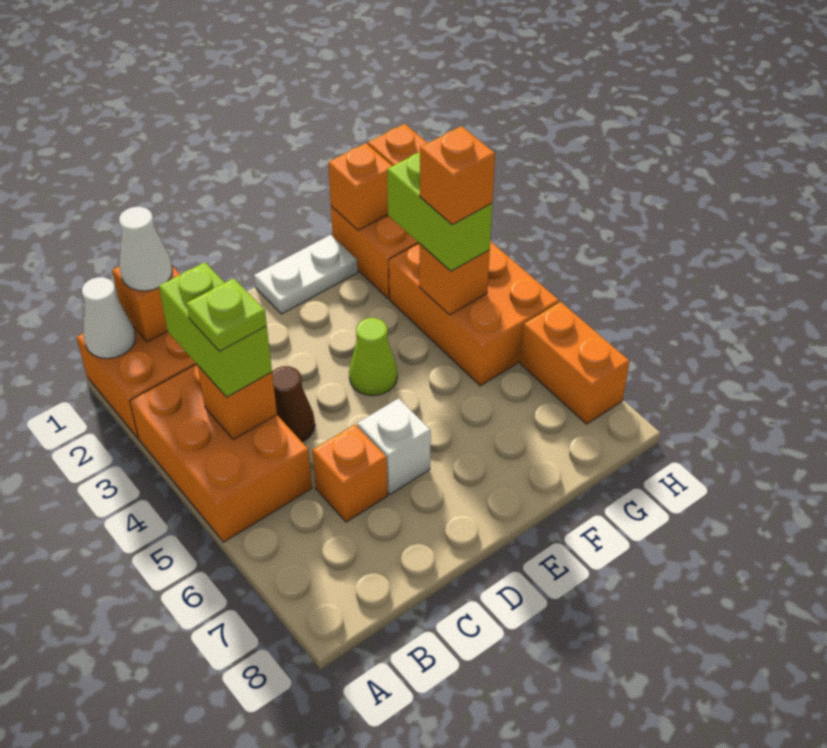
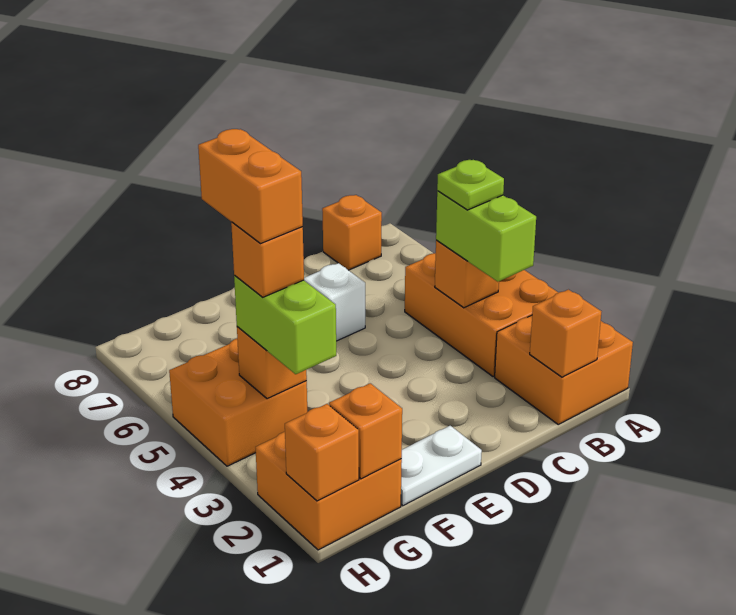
white 1x1 cone [82,277,135,358] -> none
white 1x1 cone [119,207,172,291] -> none
brown 1x1 cone [272,366,315,442] -> none
orange 1x1 brick [312,425,388,522] -> orange 1x1 brick moved to [322,195,382,270]
lime 1x1 cone [349,318,397,396] -> none
orange 2x3 brick [389,241,559,386] -> orange 2x2 brick [169,339,307,466]
orange 1x2 brick [520,302,630,424] -> orange 1x2 brick moved to [198,129,303,243]

